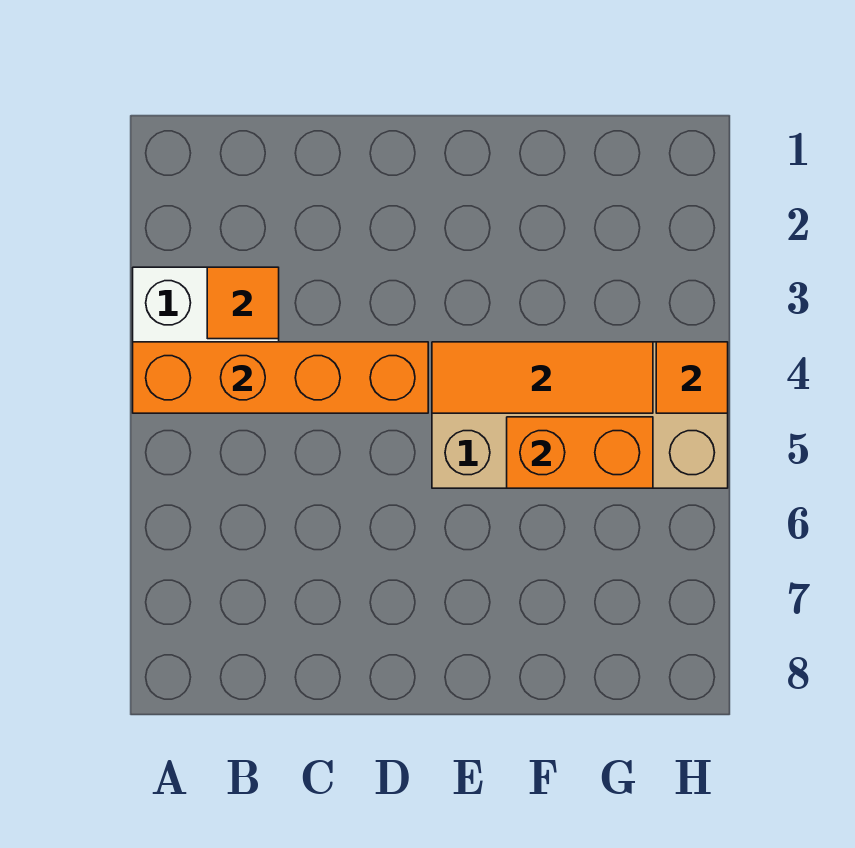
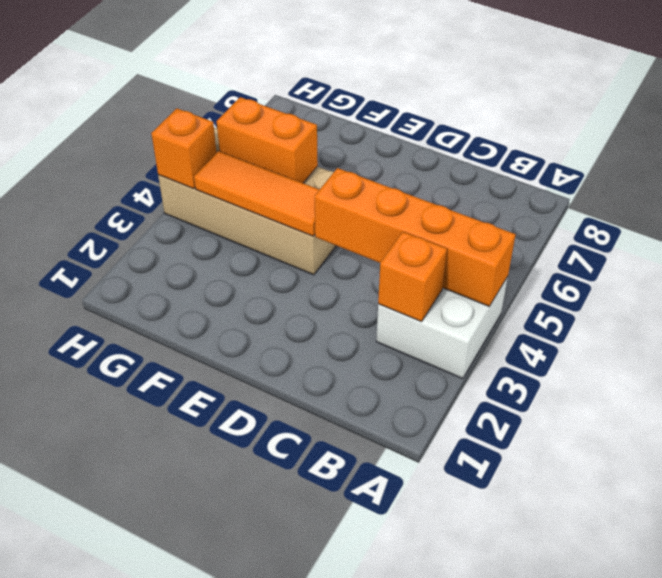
orange 1x1 tile [207,267,279,339] -> orange 1x1 brick [378,232,447,322]
orange 1x1 tile [656,342,728,413] -> orange 1x1 brick [151,108,217,189]

